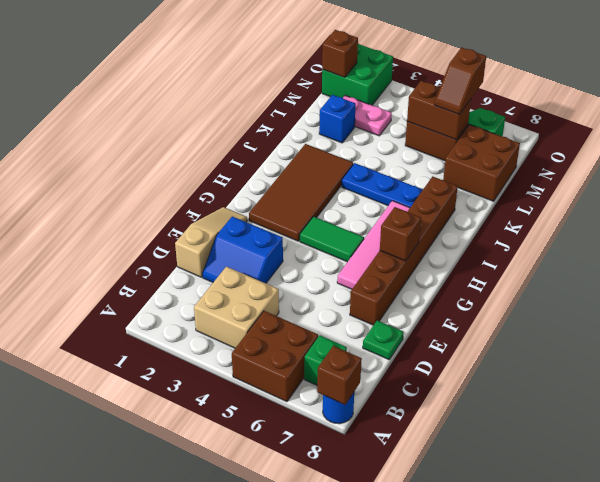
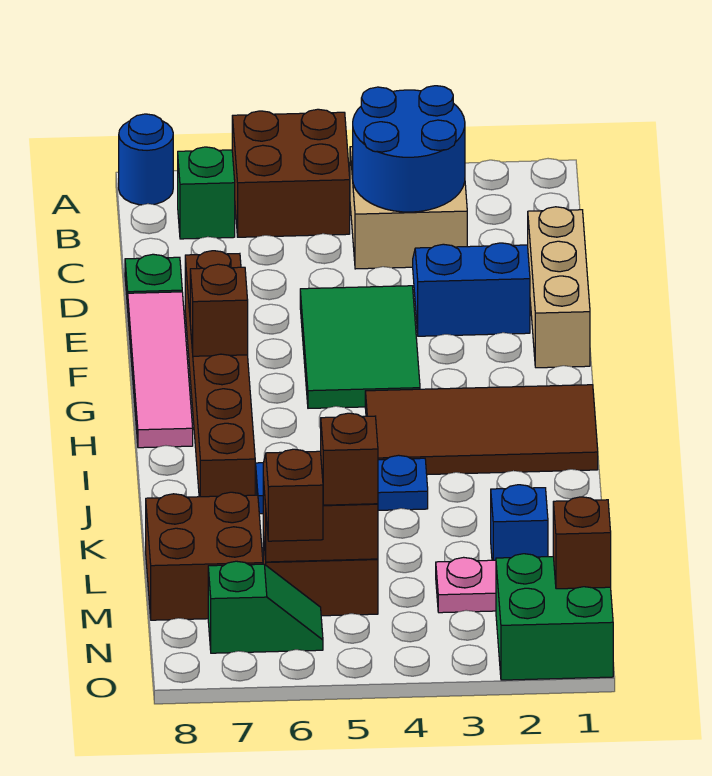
brown 1x1 brick [317,346,362,405] -> brown 1x1 brick moved to [321,413,378,505]
none -> blue 2x2 round brick [353,86,465,212]
tan 1x3 slope [175,207,247,277] -> tan 1x3 brick [528,207,590,368]
pink 1x4 tile [337,201,410,289] -> pink 1x4 tile moved to [128,292,193,448]
brown 2x4 tile [249,144,353,241] -> brown 2x4 tile turned to [365,385,598,475]
green 1x2 tile [300,217,364,262] -> green 2x3 tile [300,286,420,408]

